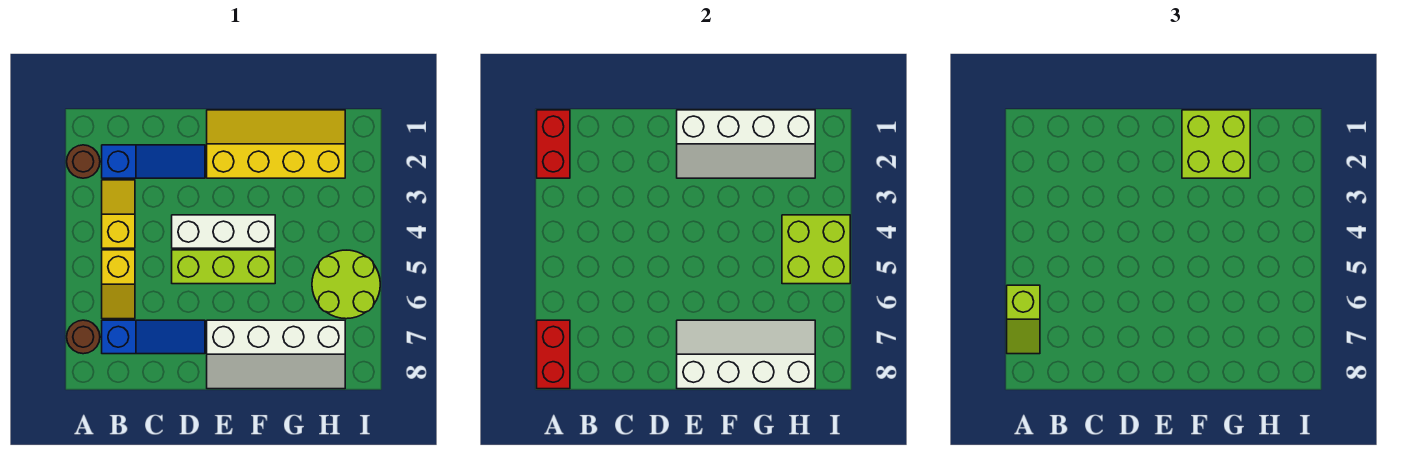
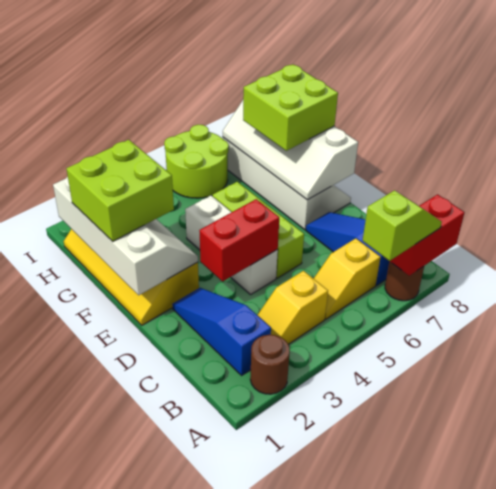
red 1x2 brick [537,110,570,178] -> red 1x2 brick moved to [199,199,279,282]
yellow 1x2 slope [102,250,135,319] -> yellow 1x2 slope turned to [314,238,381,319]
lime 2x2 brick [782,215,850,284] -> lime 2x2 brick moved to [243,64,338,151]

